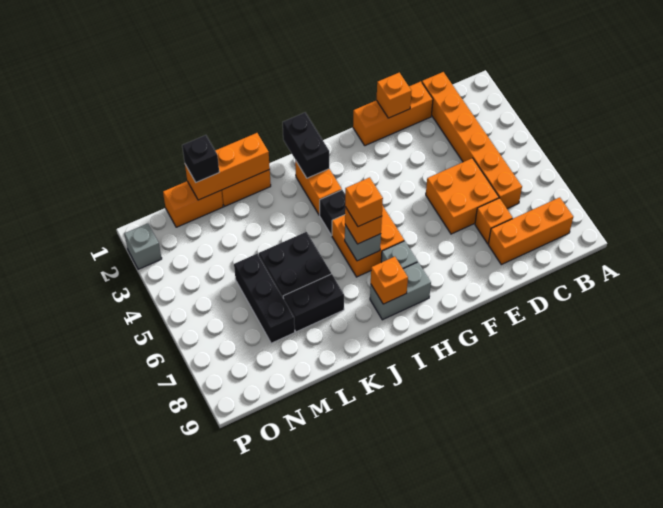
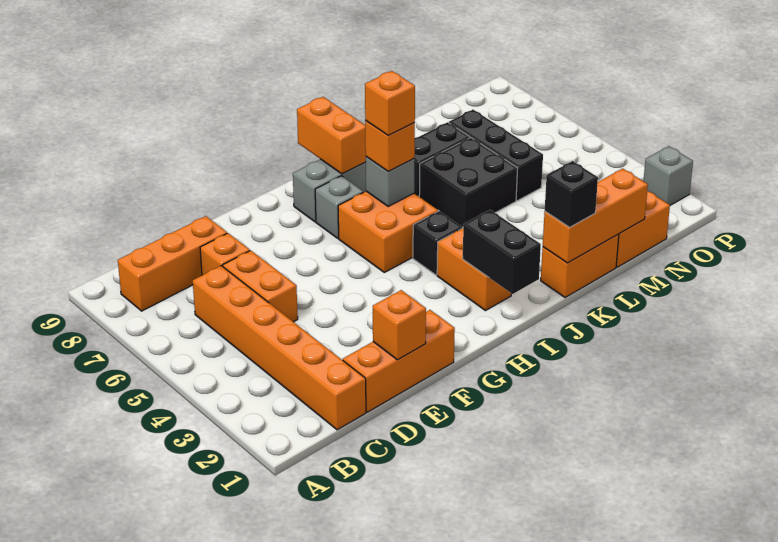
orange 2x2 brick [426,158,499,234] -> orange 1x2 brick [223,251,298,322]
orange 1x1 brick [371,257,408,304] -> orange 1x2 brick [297,97,366,174]
black 1x1 brick [182,135,219,182] -> black 1x1 brick moved to [545,161,598,227]

